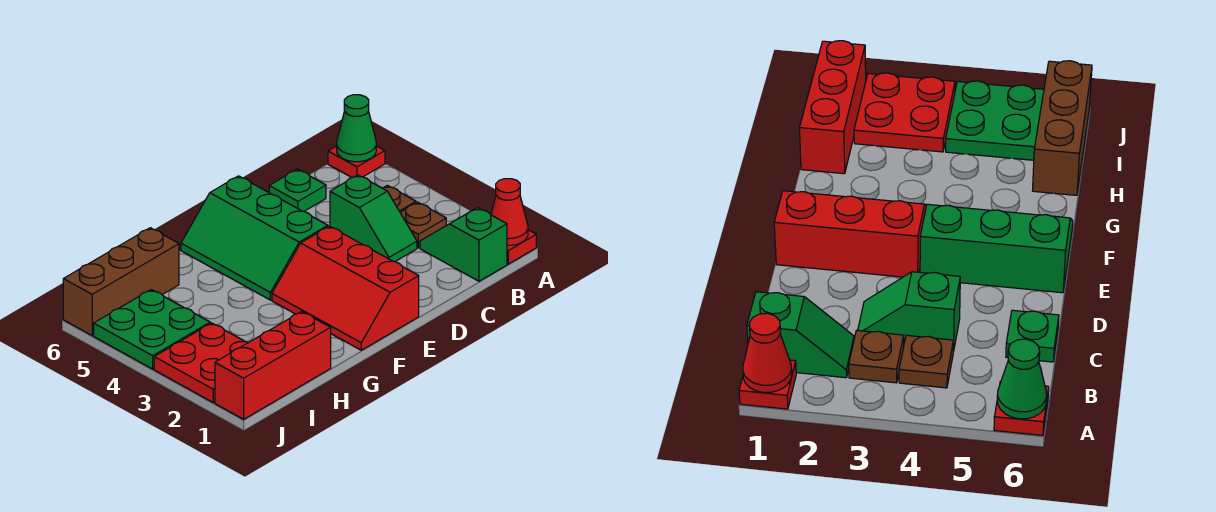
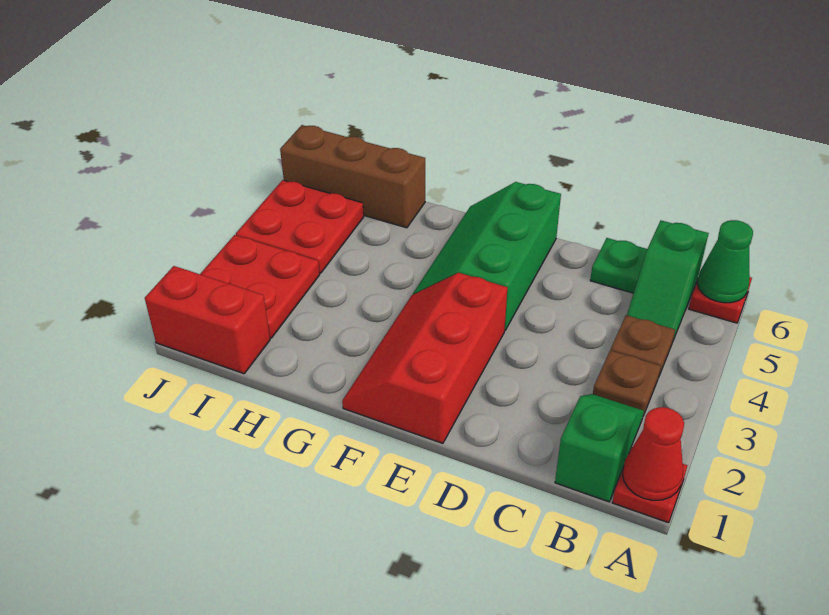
green 1x2 slope [330,175,417,262] -> green 1x2 slope moved to [627,221,709,340]
red 1x3 brick [215,312,331,419] -> red 1x2 brick [145,266,270,374]
green 2x2 plate [94,290,210,369] -> red 2x2 plate [236,180,364,273]

